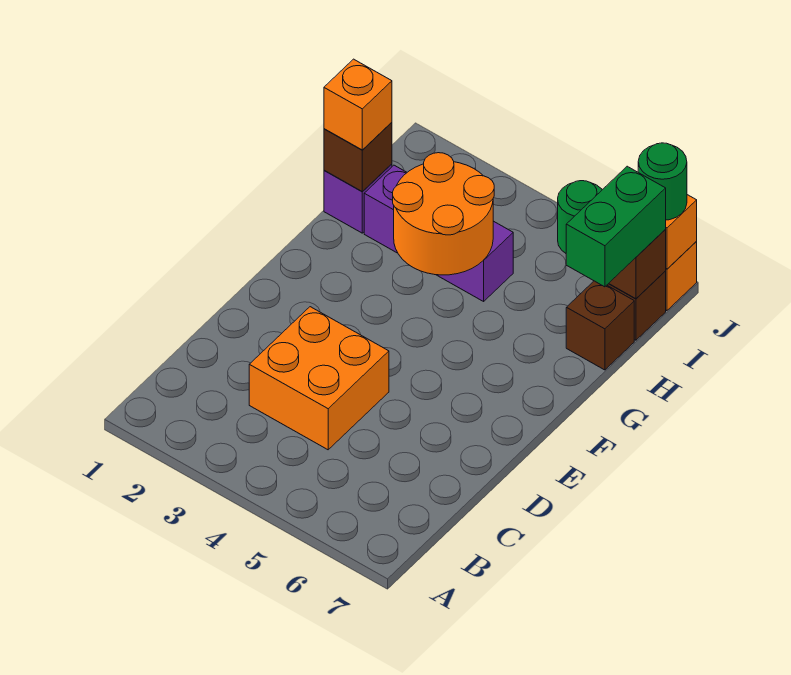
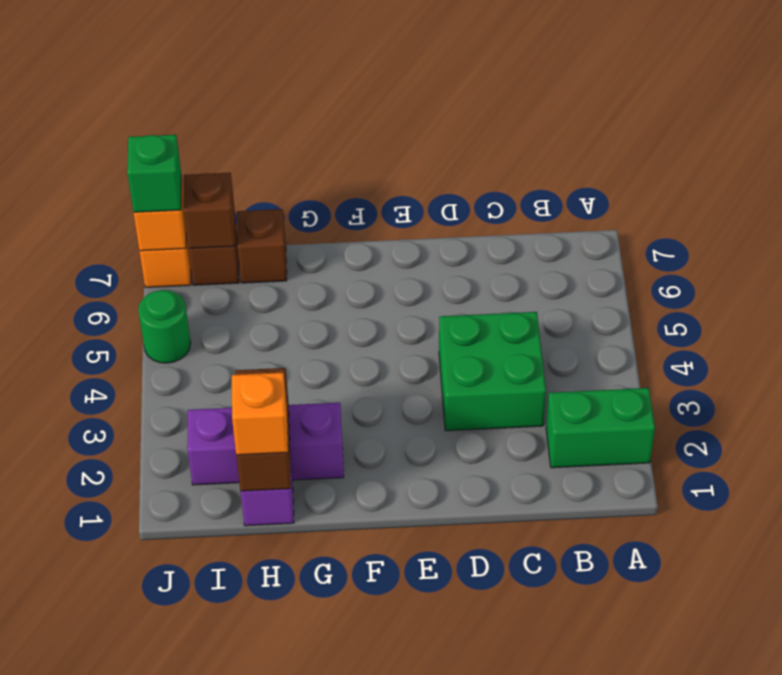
orange 2x2 brick [249,307,389,450] -> green 2x2 brick [439,312,546,431]
orange 2x2 round brick [393,153,494,275] -> none
brown 1x1 brick [324,122,392,192] -> brown 1x2 brick [235,368,291,491]
purple 1x3 brick [364,165,513,301] -> purple 1x3 brick turned to [187,403,344,485]
green 1x2 brick [566,166,666,287] -> green 1x2 brick moved to [546,388,655,468]
green 1x1 round brick [638,143,687,220] -> green 1x1 brick [127,135,181,212]

